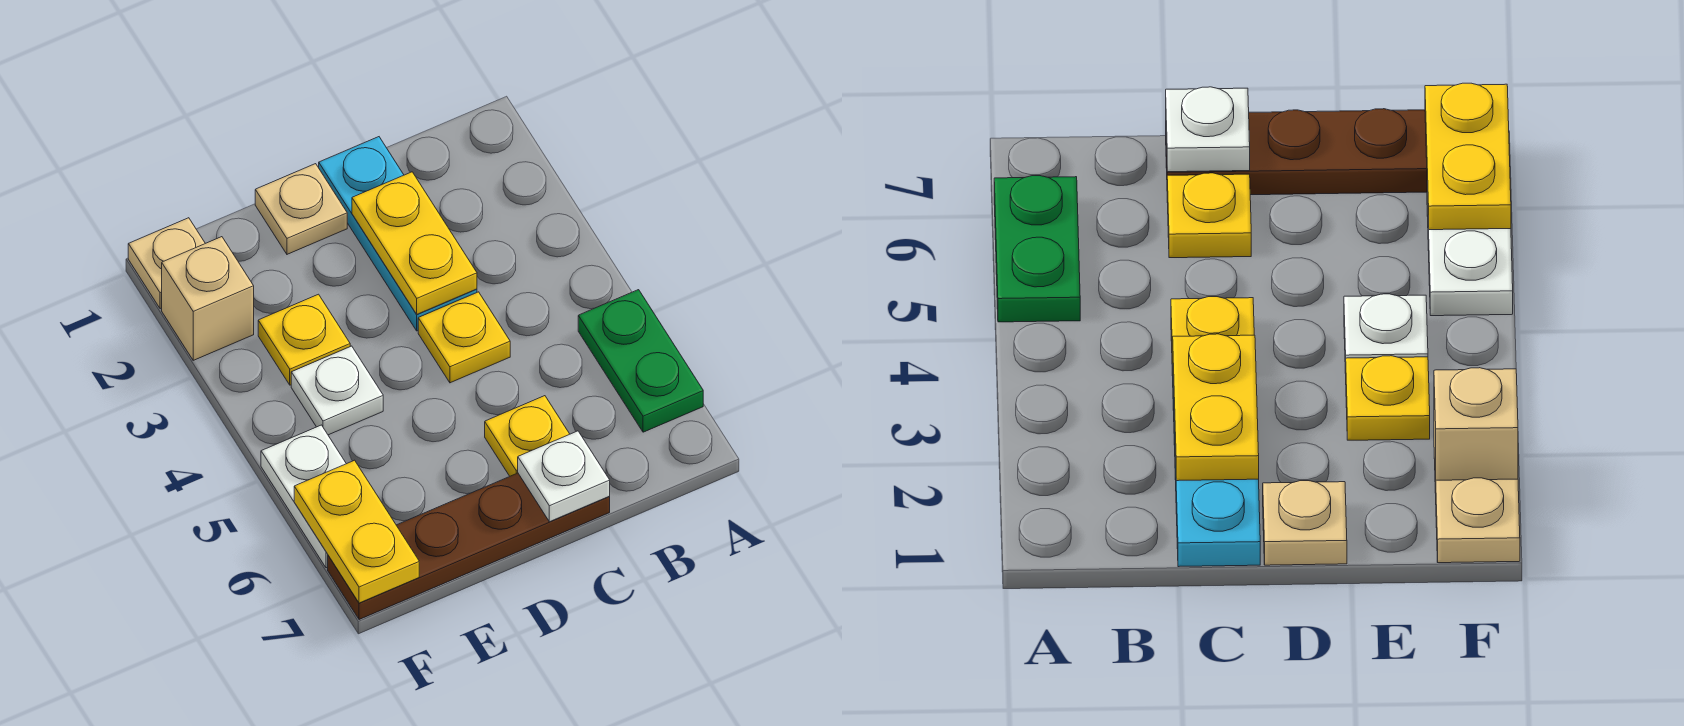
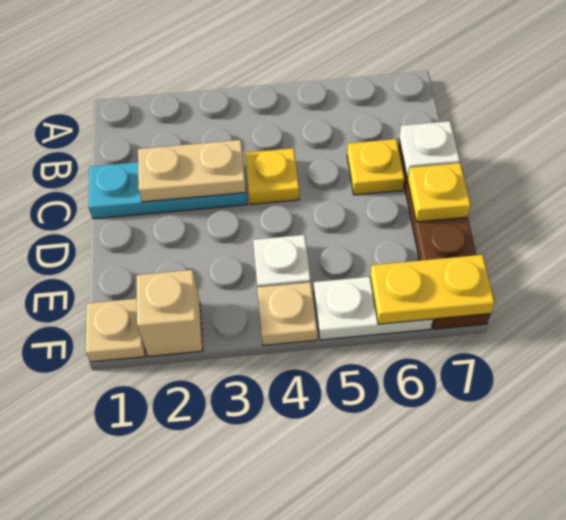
green 1x2 plate [578,290,703,432] -> none
yellow 1x2 plate [352,172,477,314] -> tan 1x2 plate [138,140,246,202]
tan 1x1 plate [255,164,347,254] -> tan 1x1 plate moved to [257,282,317,345]
yellow 1x1 plate [258,294,350,385] -> yellow 1x1 plate moved to [408,163,471,222]

